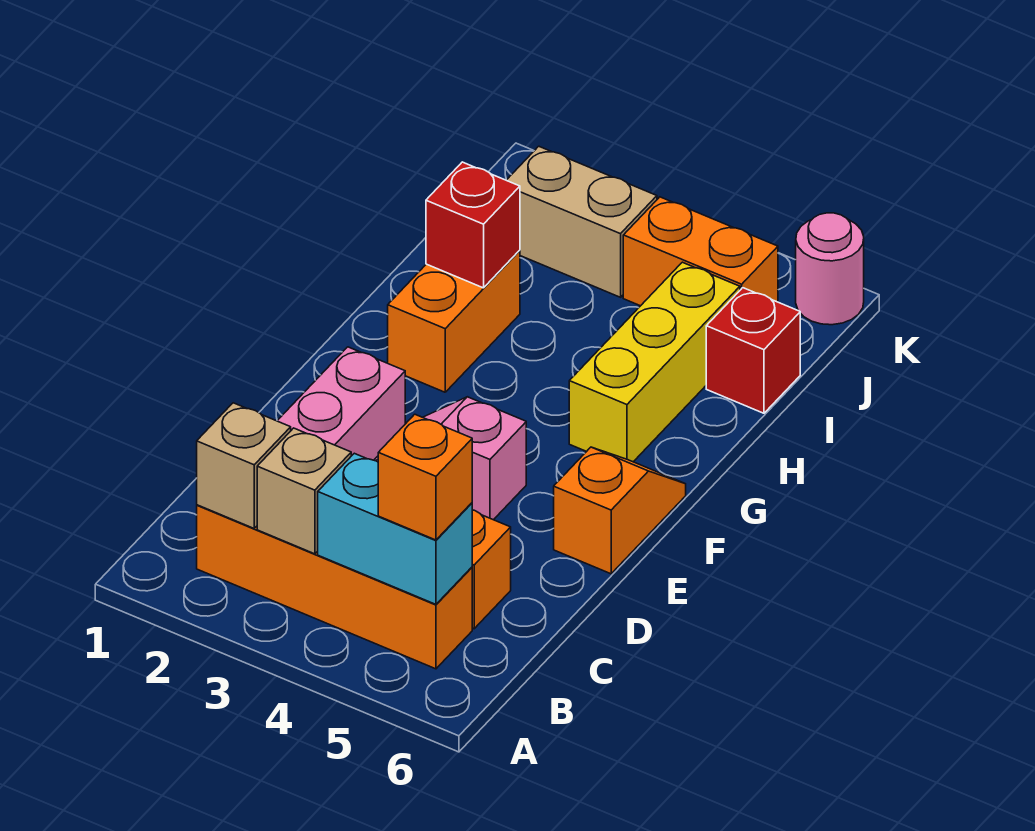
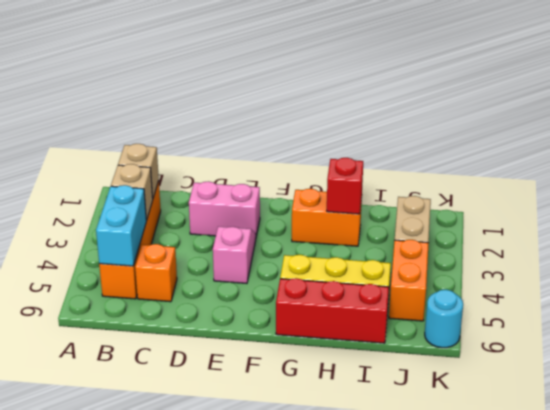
orange 1x1 brick [378,414,472,540] -> none
orange 1x2 slope [554,447,686,574] -> none
red 1x1 brick [706,288,800,413] -> red 1x3 brick [276,278,389,343]
pink 1x1 round brick [796,213,864,325] -> cyan 1x1 round brick [425,290,463,348]

